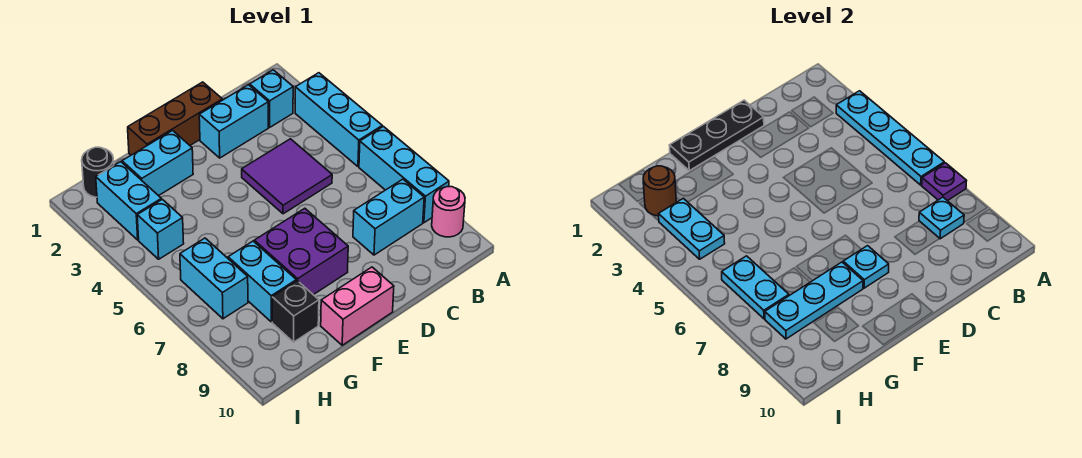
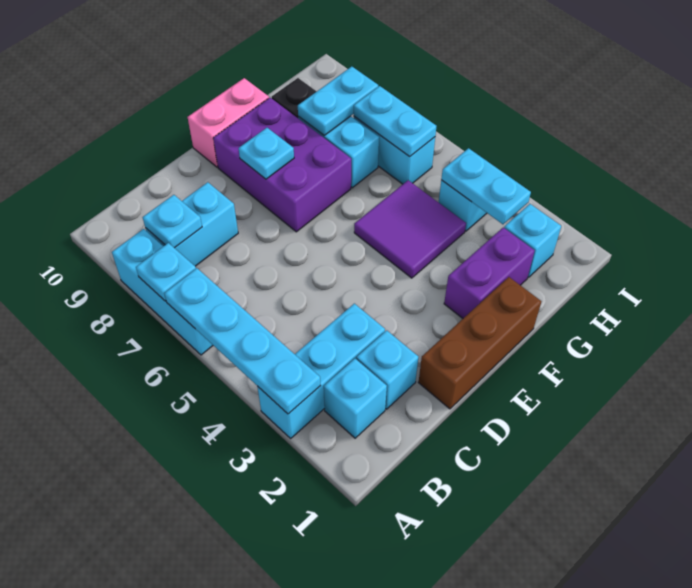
cyan 1x3 brick [295,73,382,166] -> cyan 1x3 brick turned to [257,304,385,438]
purple 1x1 plate [922,163,966,201] -> cyan 1x1 plate [136,243,196,301]
pink 1x1 round brick [432,187,465,237] -> none
cyan 1x2 brick [199,85,268,158] -> cyan 1x1 brick [357,330,418,409]
purple 2x2 tile [242,139,332,214] -> purple 2x2 tile moved to [354,180,466,278]
black 1x3 plate [670,100,764,171] -> none
purple 2x2 brick [254,208,348,295] -> purple 2x3 brick [213,98,351,232]
cyan 1x2 brick [122,131,193,196] -> purple 1x2 brick [444,227,535,318]
cyan 1x3 plate [765,262,863,339] -> cyan 1x2 plate [298,67,378,135]
black 1x1 round brick [82,147,114,197] -> none
cyan 1x2 brick [96,162,161,240] -> cyan 1x1 brick [504,204,561,277]
brown 1x1 round brick [643,166,676,216] -> none

